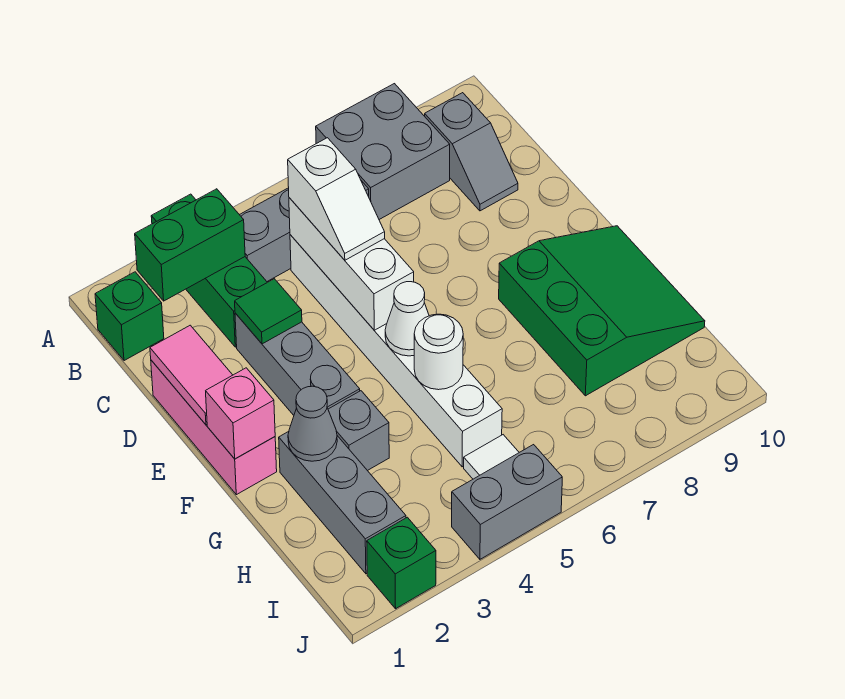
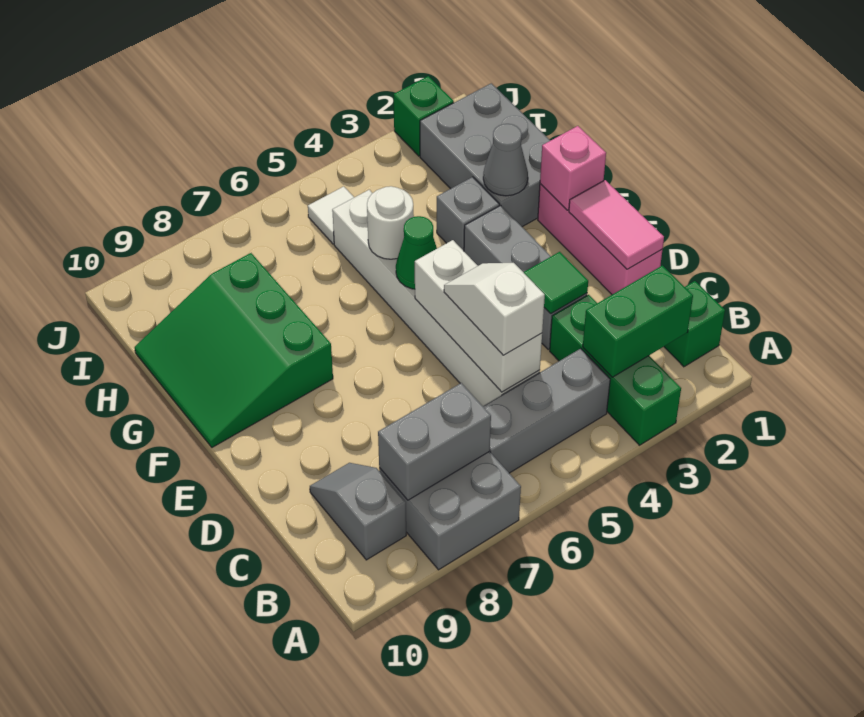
white 1x1 cone [385,282,429,356] -> green 1x1 cone [396,216,437,289]
grey 1x3 brick [279,432,406,574] -> grey 2x3 brick [420,83,550,227]
grey 1x2 brick [452,445,562,559] -> grey 1x2 brick moved to [378,383,491,500]

